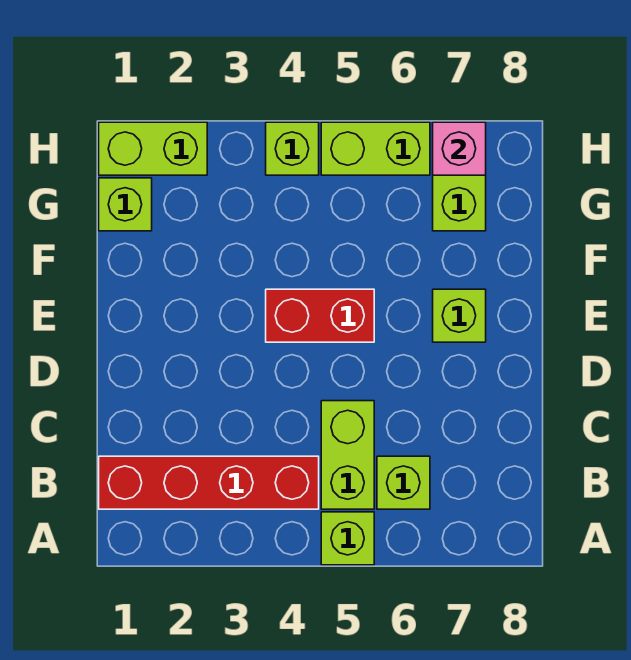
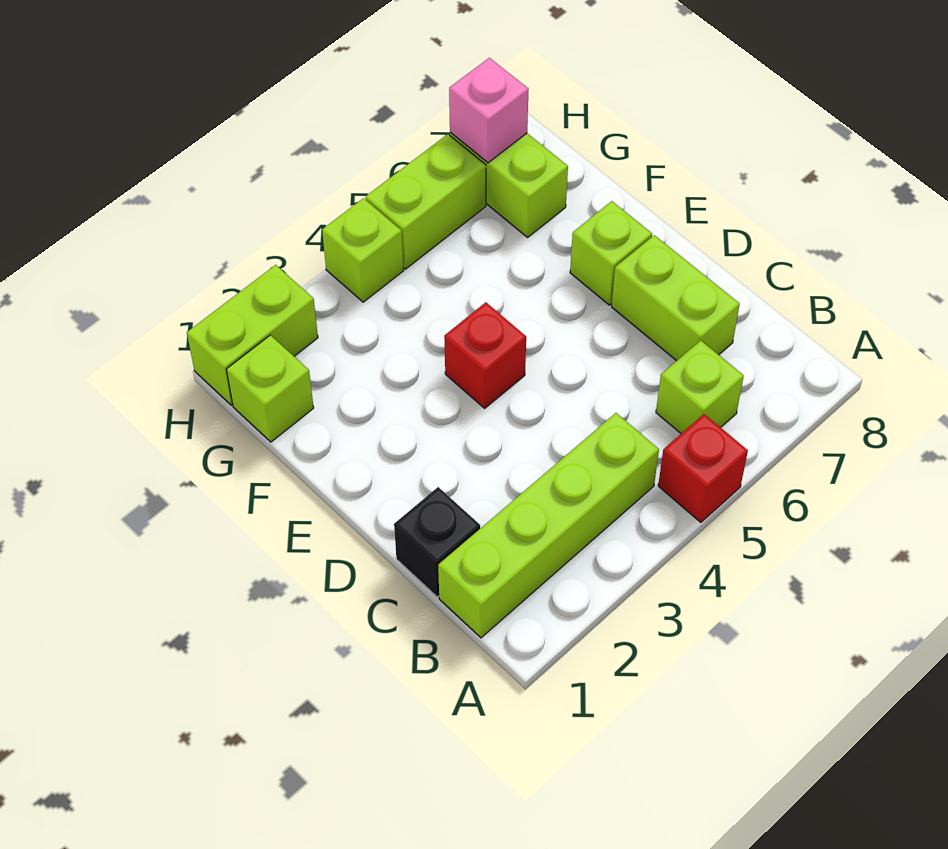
lime 1x1 brick [321,512,374,565] -> red 1x1 brick [658,414,748,522]
red 1x4 brick [99,456,319,509] -> lime 1x4 brick [438,413,659,638]
lime 1x2 brick [321,401,374,509] -> lime 1x2 brick moved to [612,235,740,361]
none -> black 1x1 brick [394,487,480,597]
red 1x2 brick [266,289,374,342] -> red 1x1 brick [444,302,526,408]

